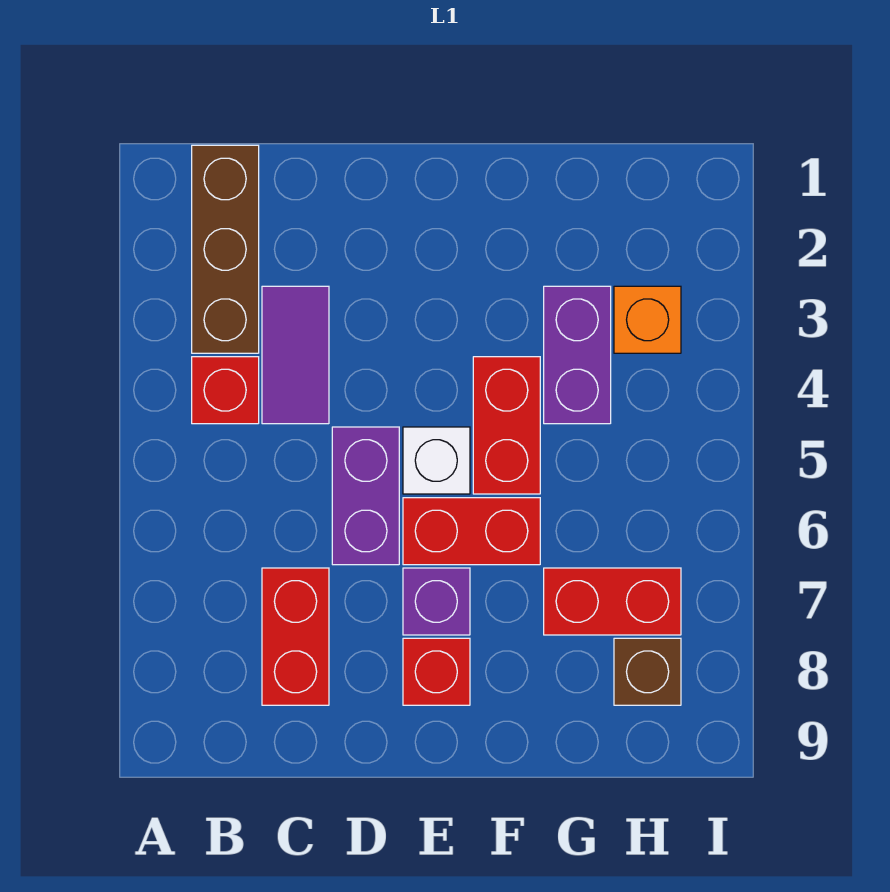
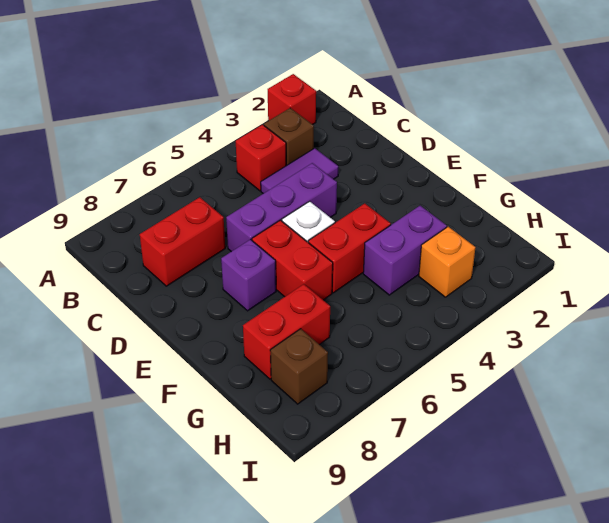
brown 1x3 brick [192,145,259,353] -> brown 1x1 brick [264,108,314,166]
purple 1x2 brick [332,427,399,565] -> purple 1x3 brick [226,163,337,252]
red 1x1 brick [403,638,470,705] -> red 1x1 brick moved to [268,74,316,125]
red 1x2 brick [544,568,681,635] -> red 1x2 brick turned to [243,284,330,379]

